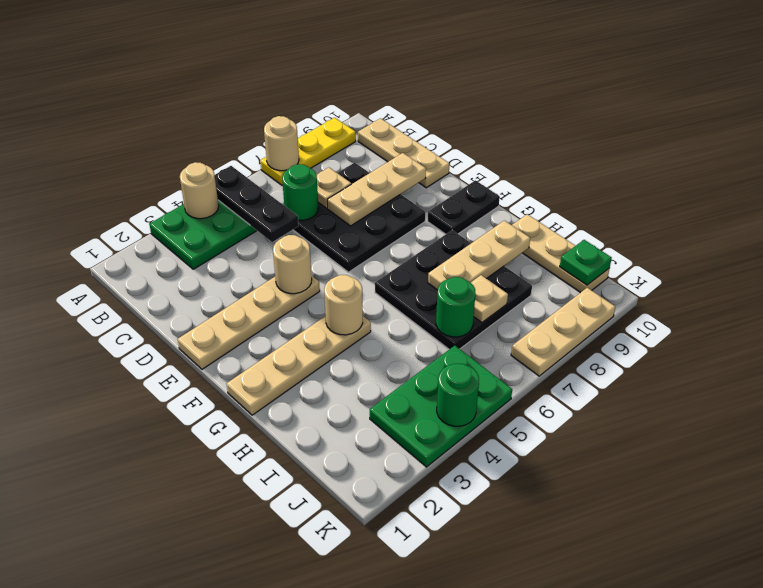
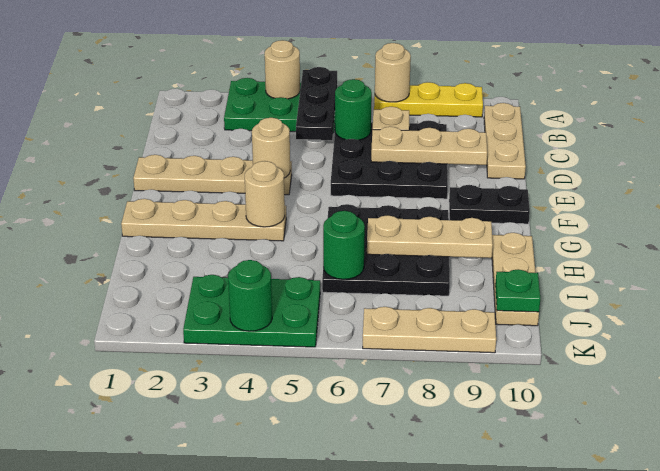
tan 1x1 plate [470,275,508,323] -> none

